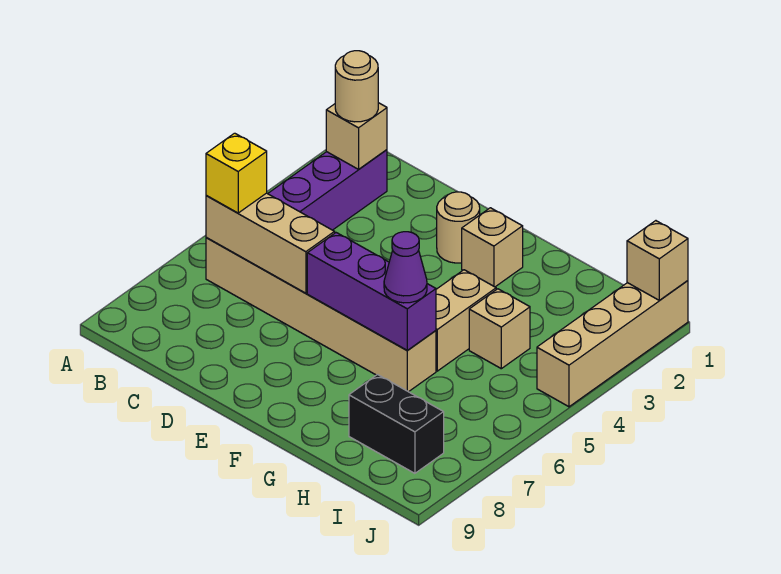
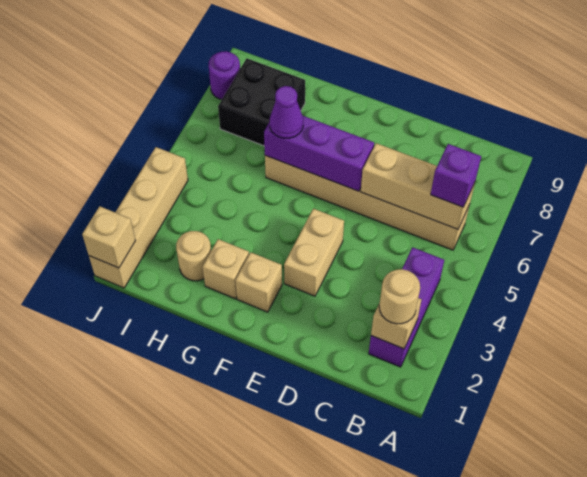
yellow 1x1 brick [206,133,267,213] -> purple 1x1 brick [431,144,481,207]
tan 1x1 round brick [437,192,480,263] -> tan 1x1 round brick moved to [176,231,211,281]
tan 1x2 brick [436,270,496,371] -> tan 1x2 brick moved to [284,208,344,296]
tan 1x1 brick [469,289,530,369] -> tan 1x1 brick moved to [203,239,249,299]
black 1x2 brick [349,375,444,473] -> black 2x2 brick [218,59,305,146]
none -> purple 1x1 round brick [209,51,240,99]

